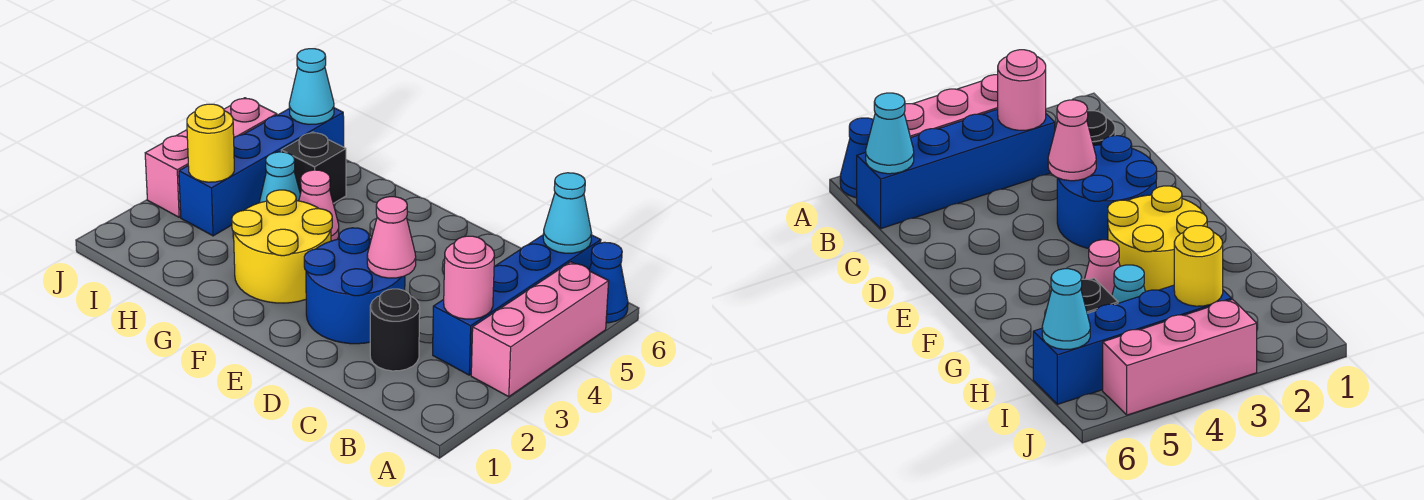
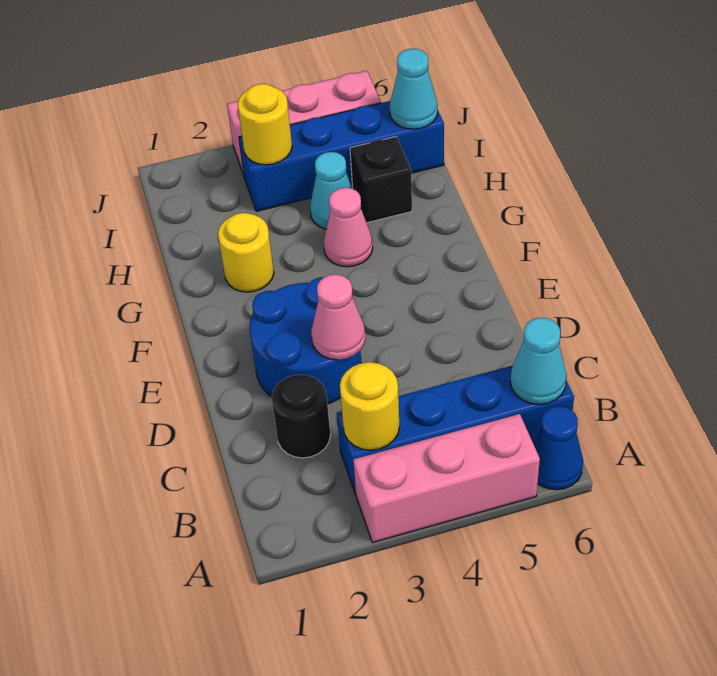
pink 1x1 round brick [444,236,494,319] -> yellow 1x1 round brick [340,362,400,450]
yellow 2x2 round brick [232,190,332,303] -> yellow 1x1 round brick [218,213,274,292]

